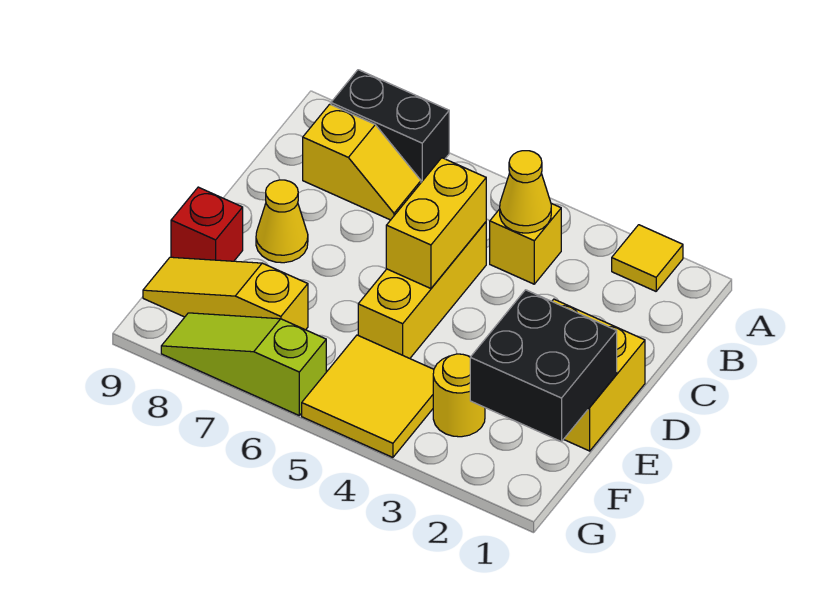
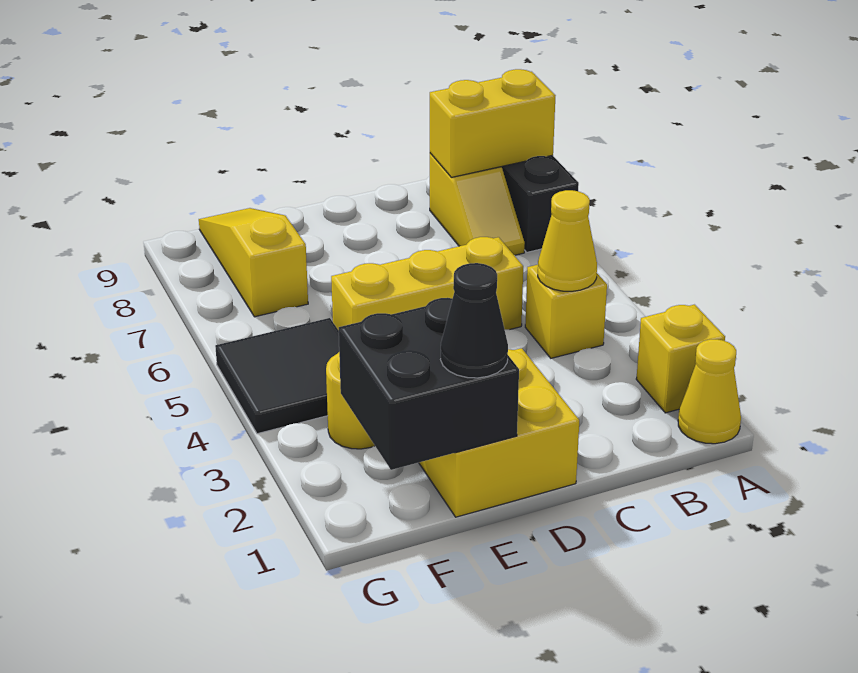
yellow 1x1 tile [612,225,683,291] -> yellow 1x1 brick [636,305,725,413]
yellow 1x2 brick [386,158,486,288] -> yellow 1x2 brick moved to [430,69,556,177]
yellow 1x1 cone [256,180,308,263] -> yellow 1x1 cone moved to [678,339,741,444]
none -> black 1x1 cone [441,263,508,378]
red 1x1 brick [171,187,243,261] -> none
yellow 2x2 tile [302,335,434,457] -> black 2x2 tile [215,318,339,434]
lime 1x3 slope [161,313,326,415] -> none

